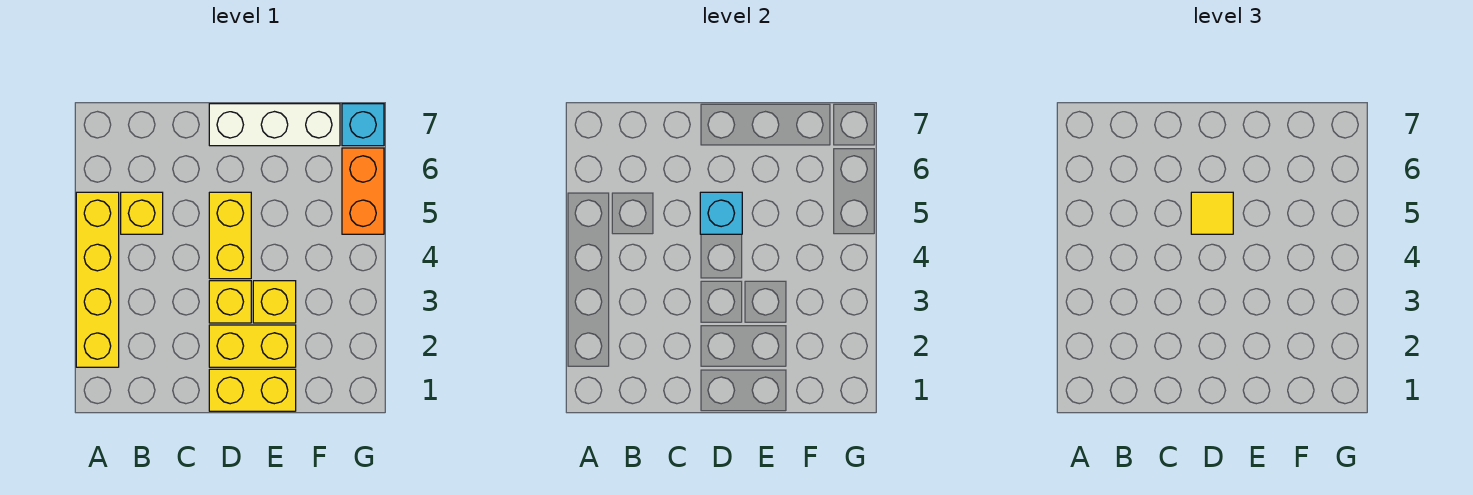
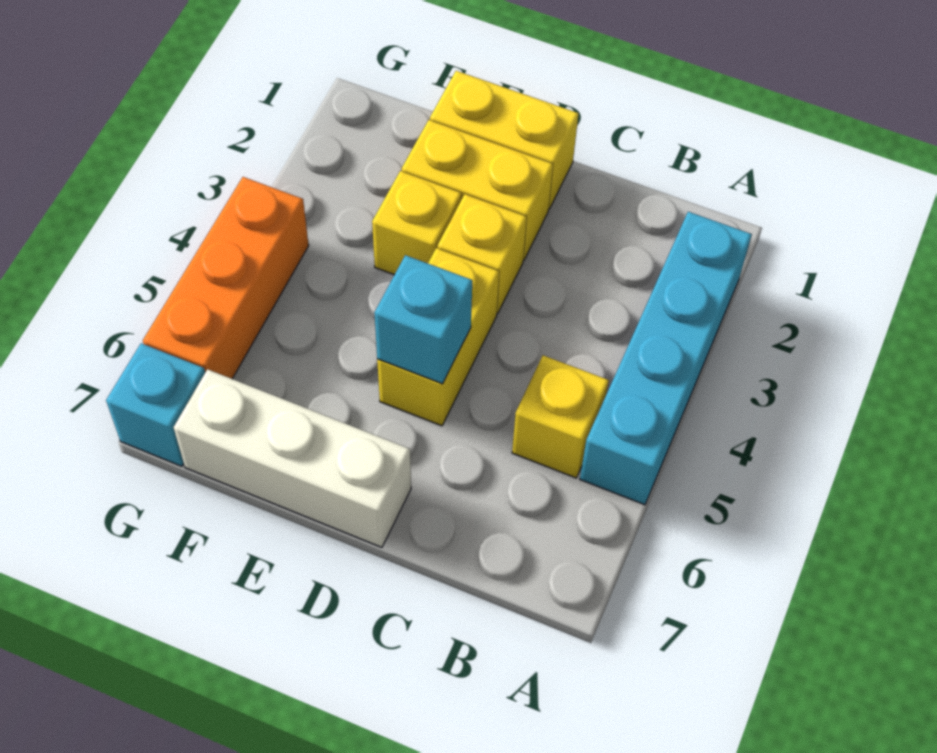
yellow 1x4 brick [76,192,119,367] -> cyan 1x4 brick [580,212,752,505]
yellow 1x1 tile [1191,192,1233,234] -> none
orange 1x2 brick [342,148,384,234] -> orange 1x3 brick [143,177,309,379]

